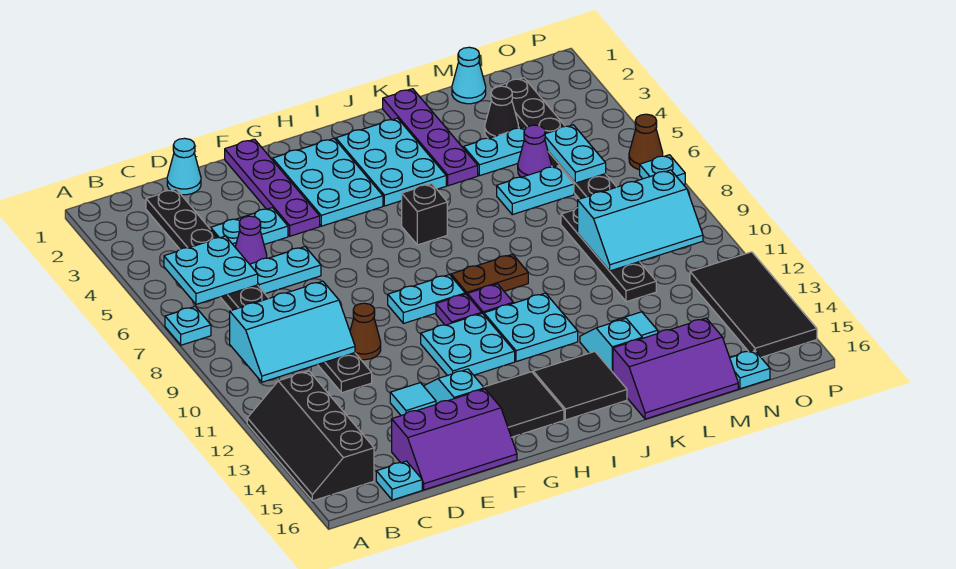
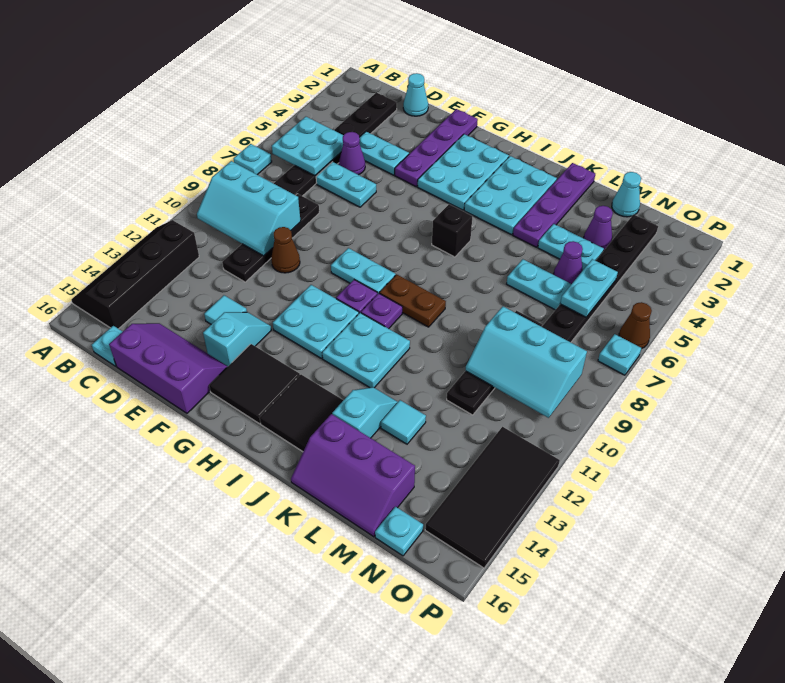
purple 2x3 slope [392,389,517,490] -> purple 2x3 slope turned to [109,323,228,413]
black 1x1 cone [485,86,518,138] -> purple 1x1 cone [584,206,613,251]

